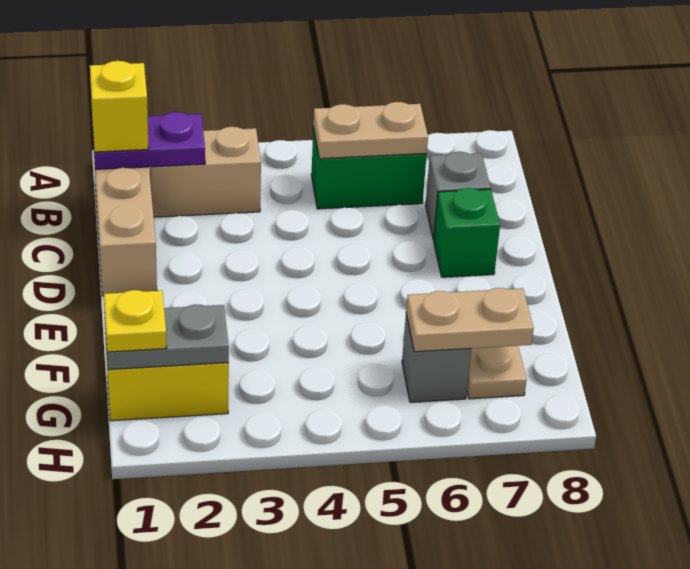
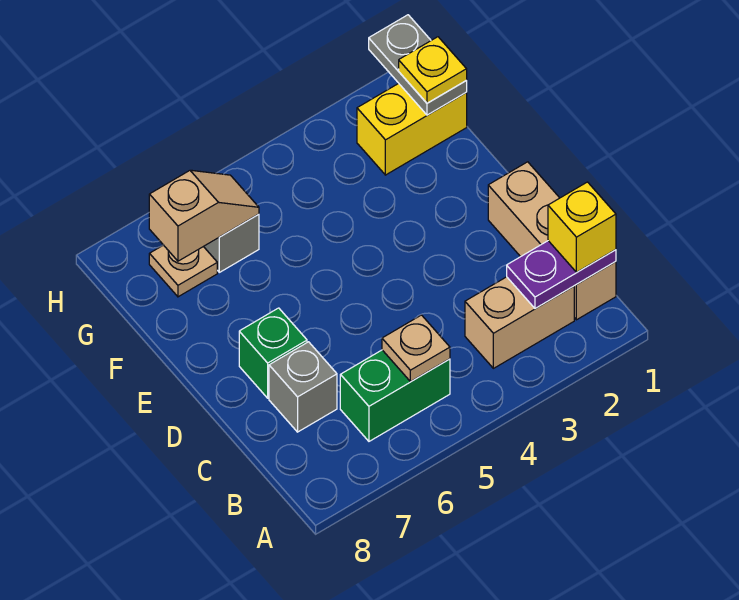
tan 1x2 plate [313,102,428,159] -> tan 1x1 plate [382,315,450,382]
grey 1x2 plate [105,305,229,370] -> grey 1x2 plate turned to [369,15,467,115]
tan 1x2 plate [406,288,534,352] -> tan 1x2 slope [149,170,259,261]

